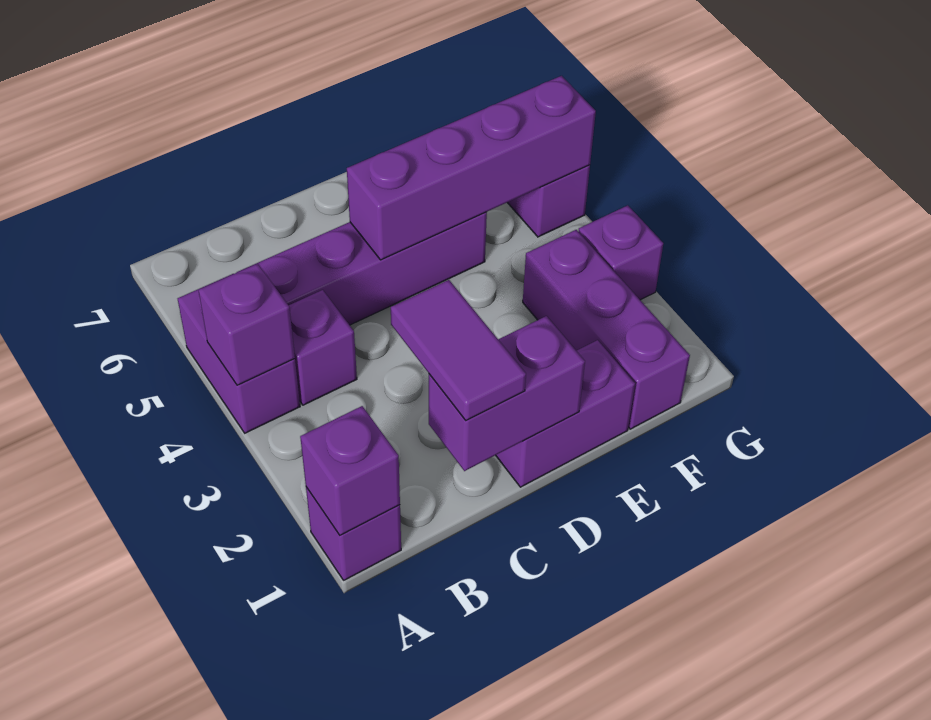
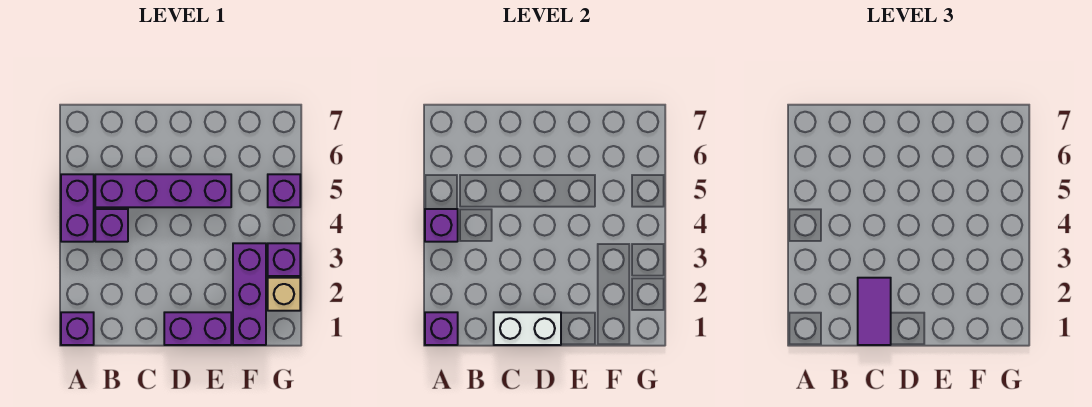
purple 1x2 brick [429,316,585,471] -> white 1x2 brick [494,312,561,345]
purple 1x4 brick [347,76,596,260] -> none
none -> tan 1x1 brick [268,278,300,311]

